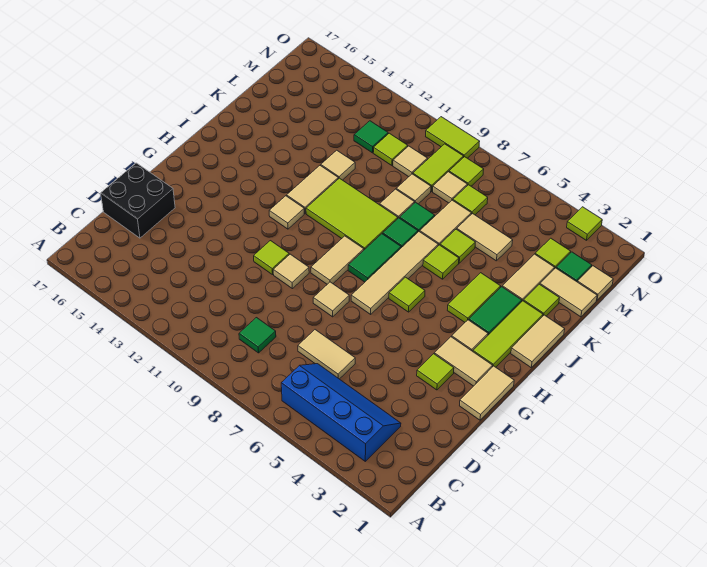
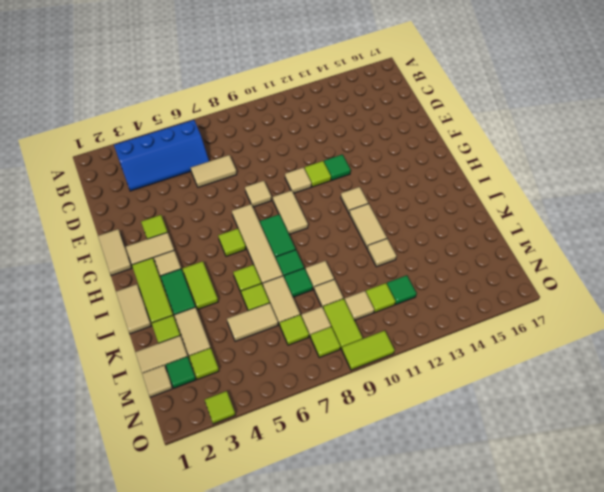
green 1x1 tile [239,318,276,353] -> green 1x1 tile moved to [324,154,351,180]
black 2x2 brick [101,163,175,238] -> none
lime 2x3 tile [306,178,398,250] -> none

